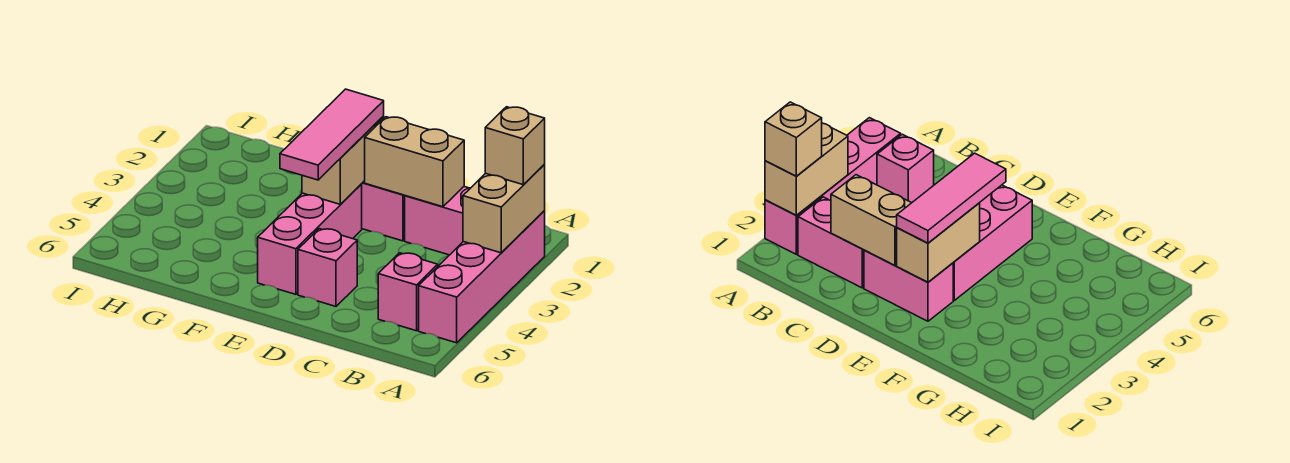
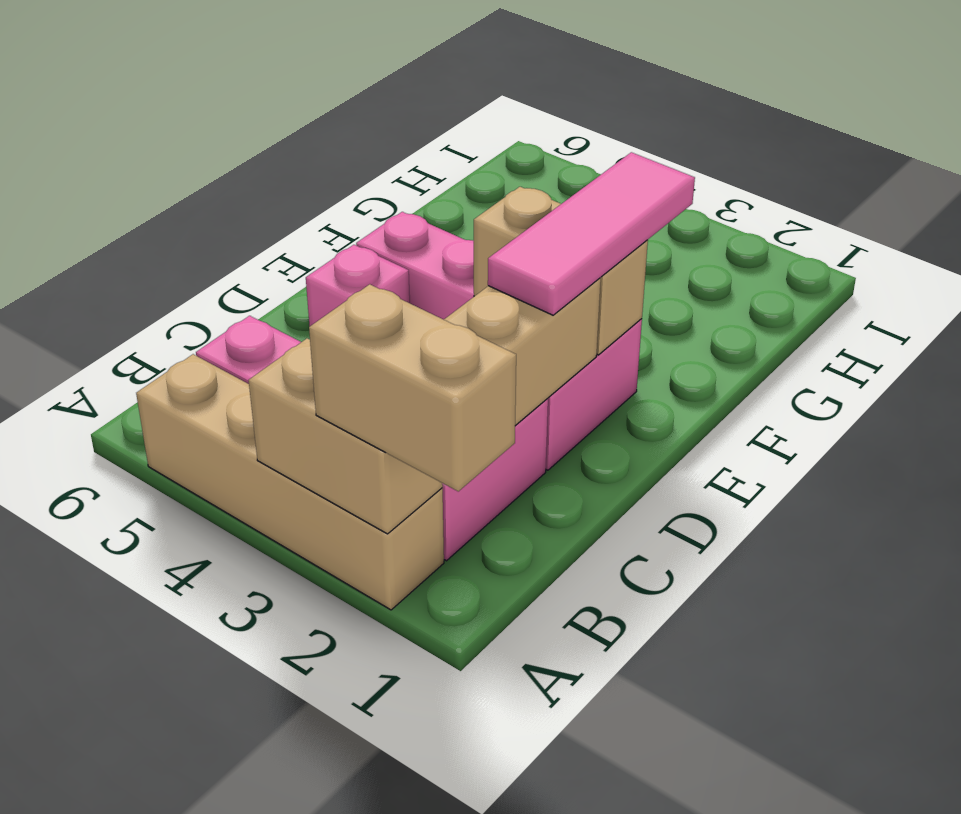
pink 1x4 brick [419,211,545,343] -> tan 1x4 brick [136,354,444,610]
tan 1x1 brick [485,107,545,185] -> tan 1x2 brick [309,284,516,491]
pink 1x3 tile [280,89,384,180] -> pink 1x3 tile turned to [488,152,695,315]

